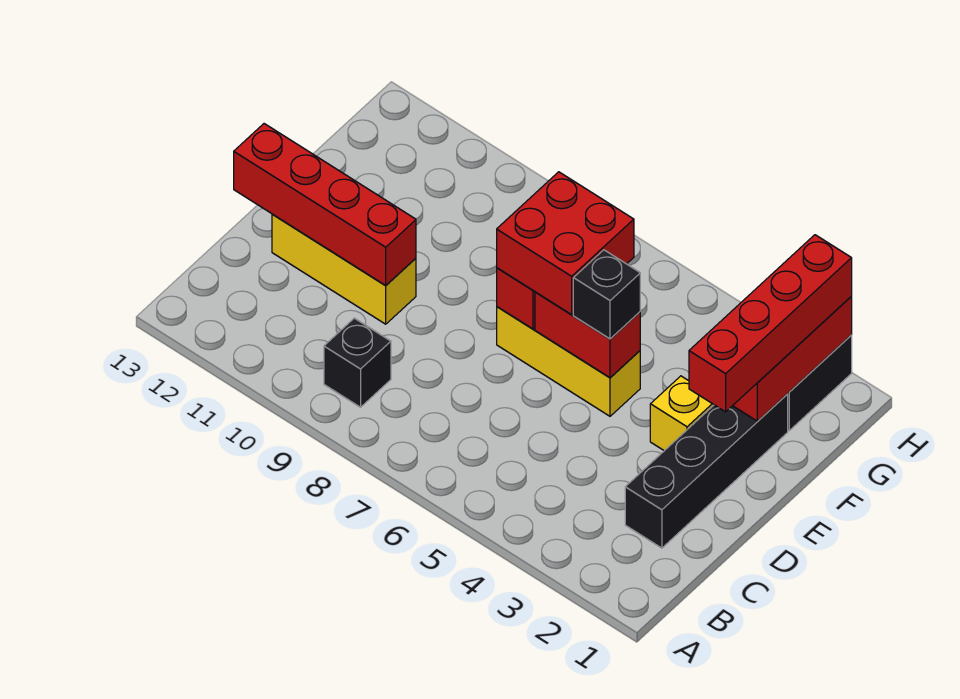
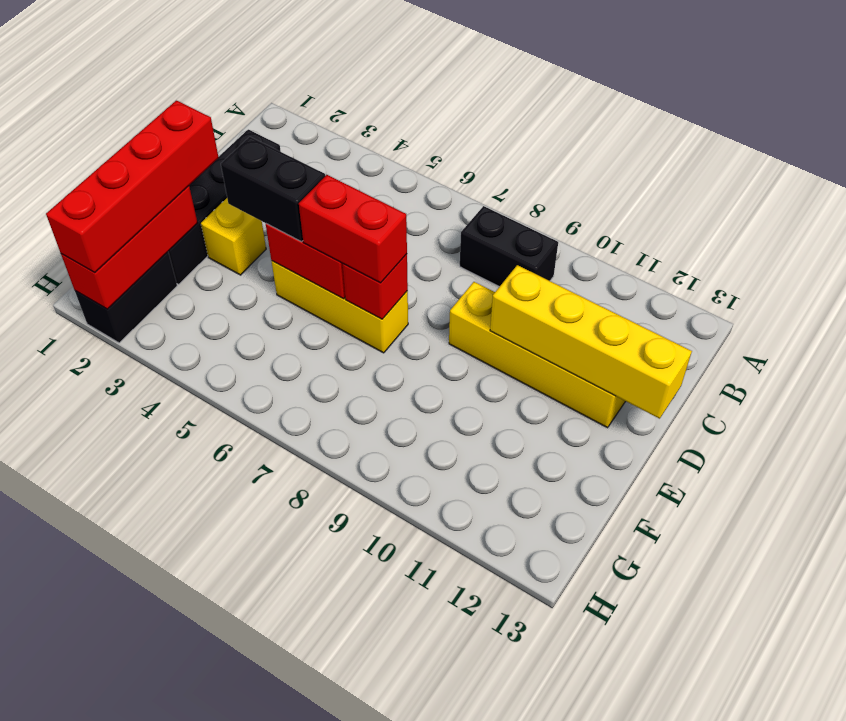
black 1x1 brick [324,318,391,407] -> black 1x2 brick [460,206,558,287]
yellow 1x3 brick [272,214,416,324] -> yellow 1x4 brick [449,282,626,428]
red 1x4 brick [234,124,416,286] -> yellow 1x4 brick [490,265,692,419]
black 1x1 brick [573,250,640,339] -> black 1x2 brick [221,137,325,242]
red 2x2 brick [497,172,634,315] -> red 1x2 brick [299,175,407,283]

